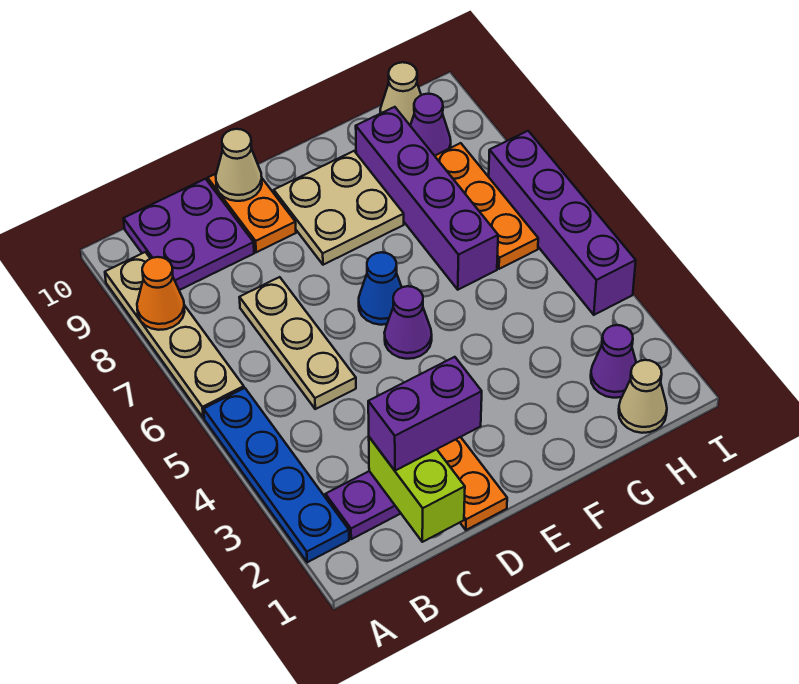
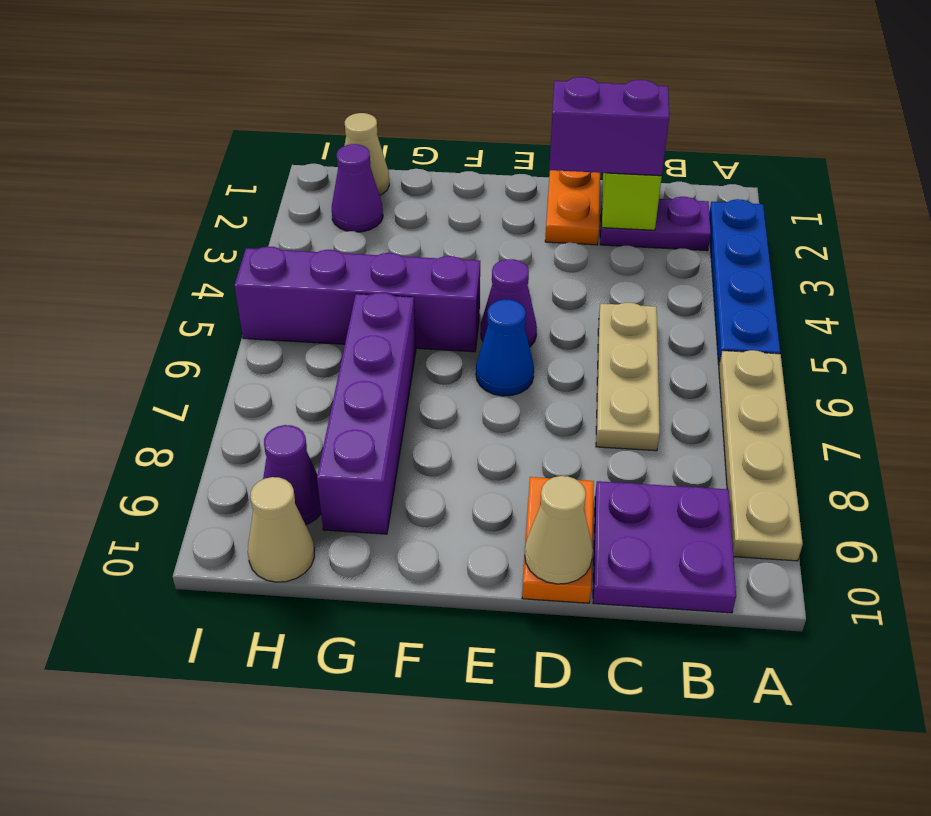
orange 1x1 cone [137,257,185,330] -> none
tan 2x2 plate [274,151,404,265] -> none
orange 1x3 plate [435,143,538,269] -> none
purple 1x4 brick [489,131,636,315] -> purple 1x4 brick turned to [234,246,480,352]

